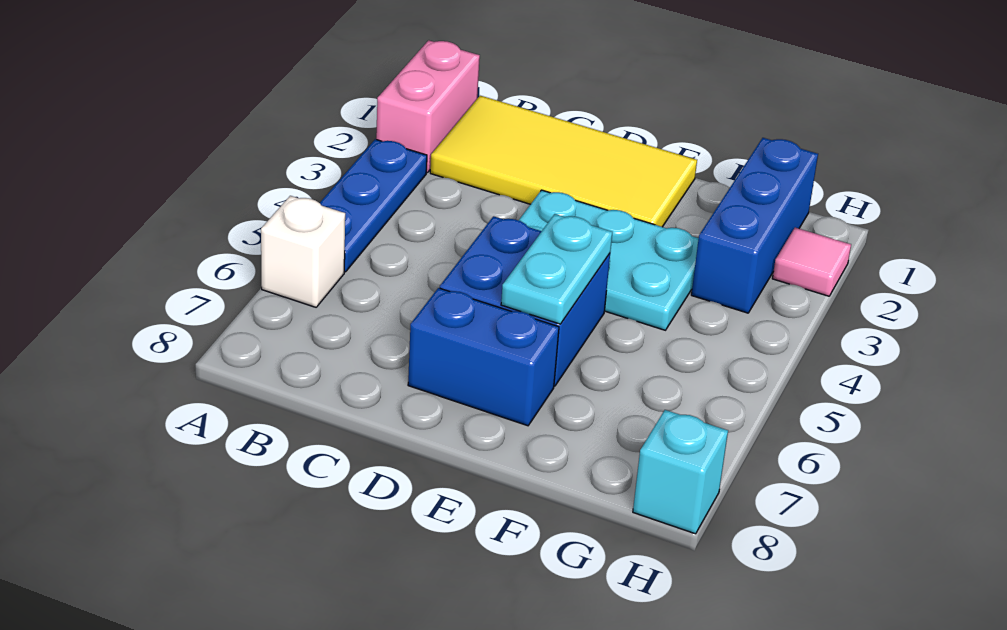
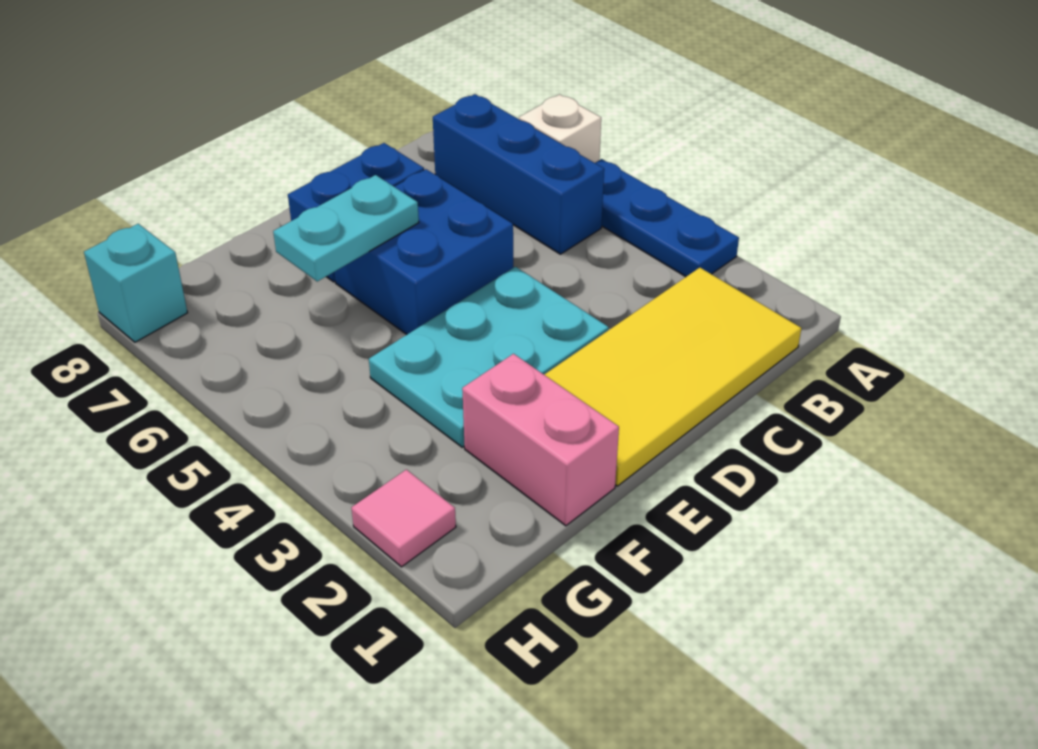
pink 1x2 brick [376,40,480,173] -> pink 1x2 brick moved to [462,354,619,526]
cyan 1x2 plate [501,214,612,324] -> cyan 1x2 plate turned to [273,175,419,281]
blue 1x3 brick [691,138,818,313] -> blue 1x3 brick moved to [433,94,604,254]

